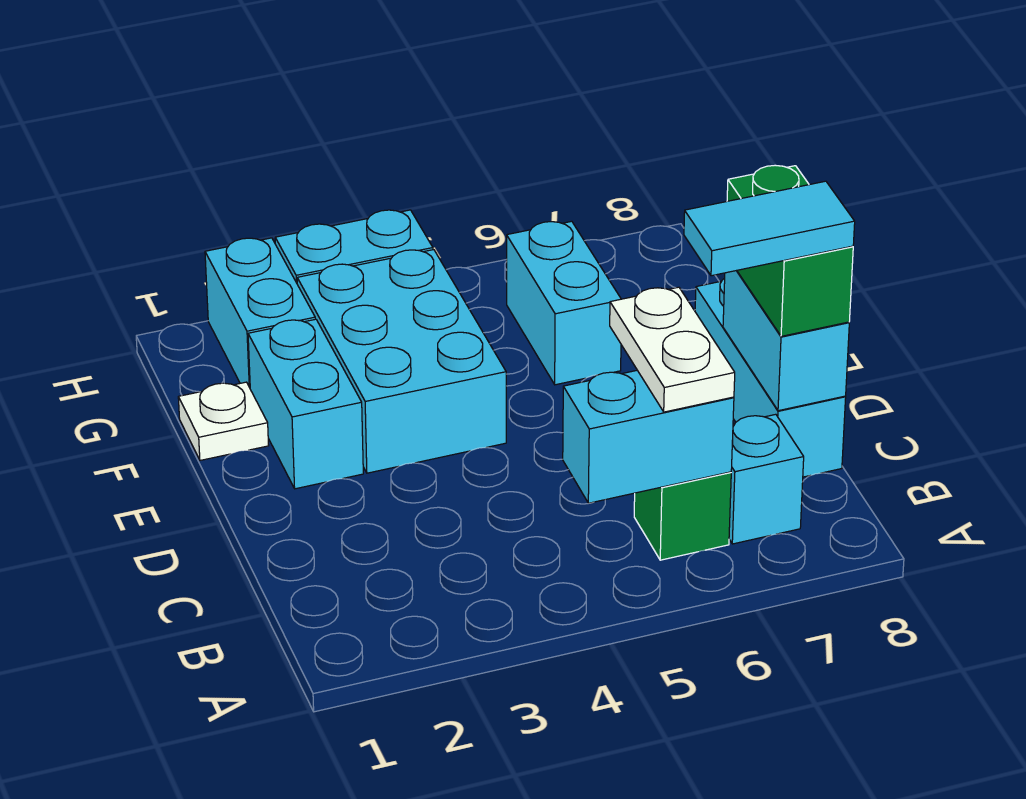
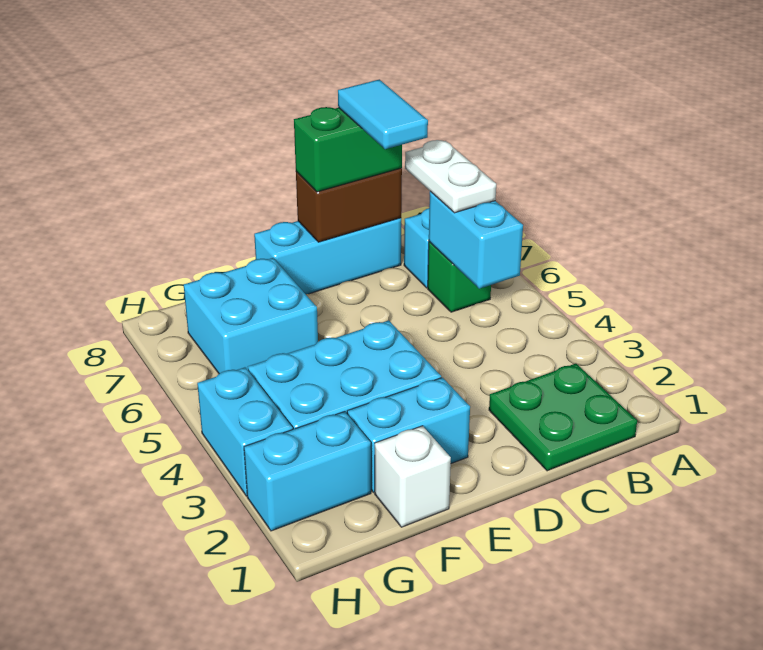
none -> green 2x2 plate [489,364,637,471]
white 1x2 plate [610,287,735,412] -> white 1x2 plate turned to [405,140,496,213]
cyan 1x2 brick [723,271,849,411] -> brown 1x2 brick [296,168,402,242]
white 1x1 plate [178,382,269,460] -> white 1x1 brick [375,426,451,527]
cyan 1x2 brick [507,221,621,385] -> cyan 2x2 brick [184,258,318,374]

